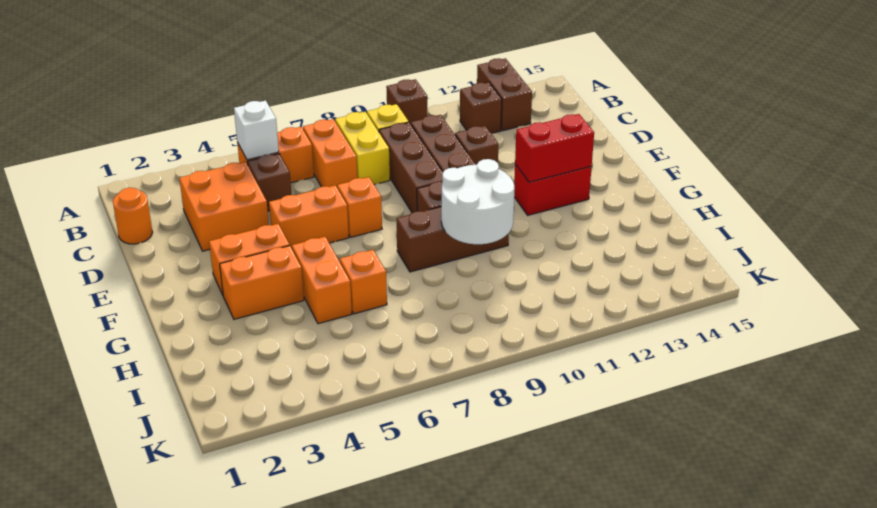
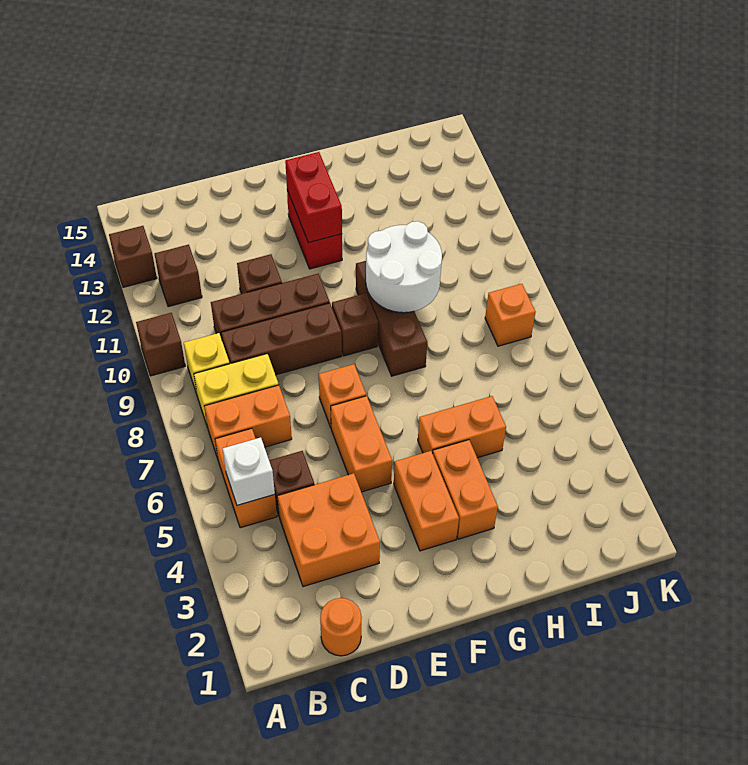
brown 1x2 brick [477,58,532,131] -> brown 1x1 brick [109,226,157,287]
orange 1x1 brick [340,250,387,314] -> orange 1x1 brick moved to [485,284,536,346]

